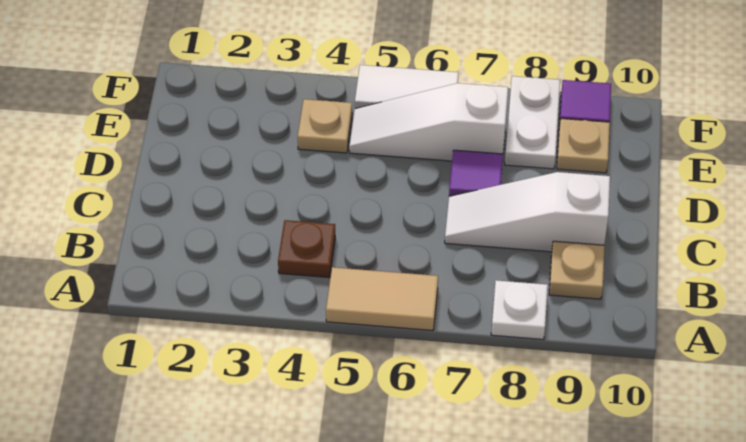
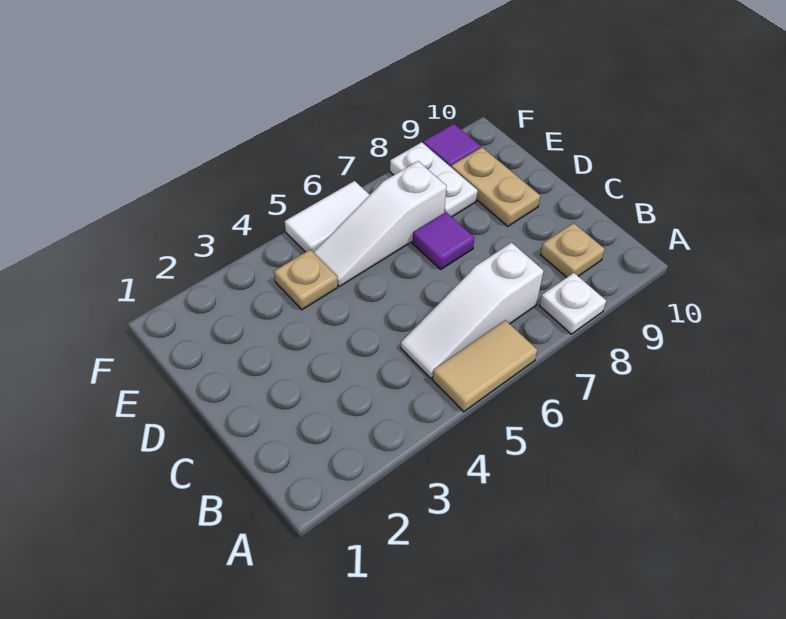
brown 1x1 plate [278,220,335,278] -> none
white 1x3 slope [445,172,610,252] -> white 1x3 slope moved to [401,243,543,378]
tan 1x1 plate [557,118,610,173] -> tan 1x2 plate [451,147,540,226]

